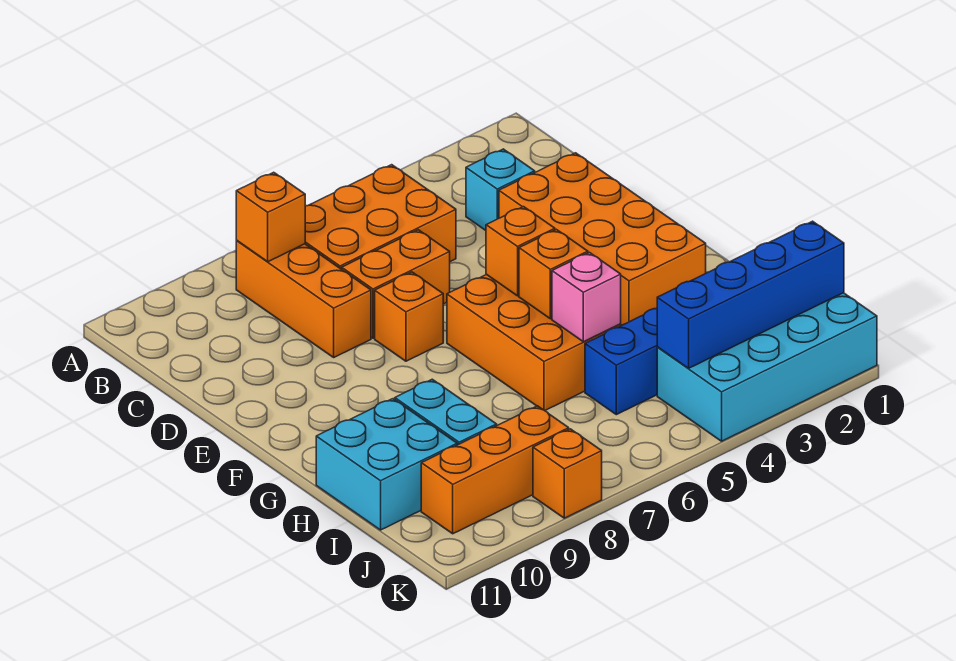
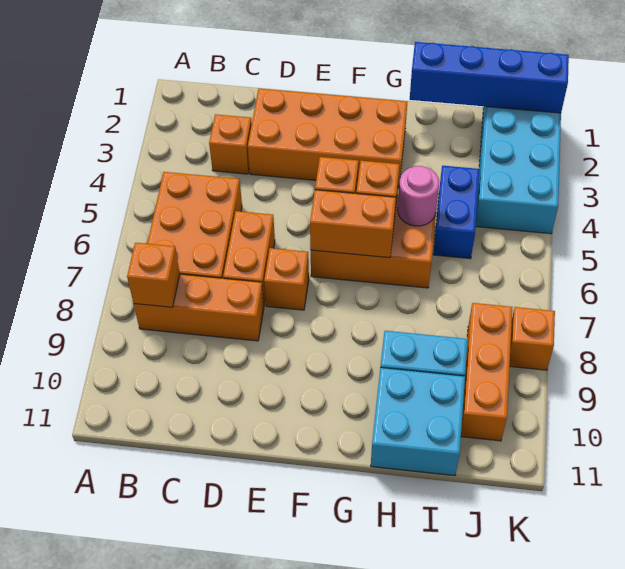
cyan 1x1 brick [466,149,535,230] -> orange 1x1 brick [209,114,252,174]
none -> orange 1x2 brick [310,190,396,258]
pink 1x1 brick [552,252,621,342] -> pink 1x1 round brick [398,166,439,226]
blue 1x4 brick [657,221,844,368] -> blue 1x4 brick turned to [410,42,569,113]

